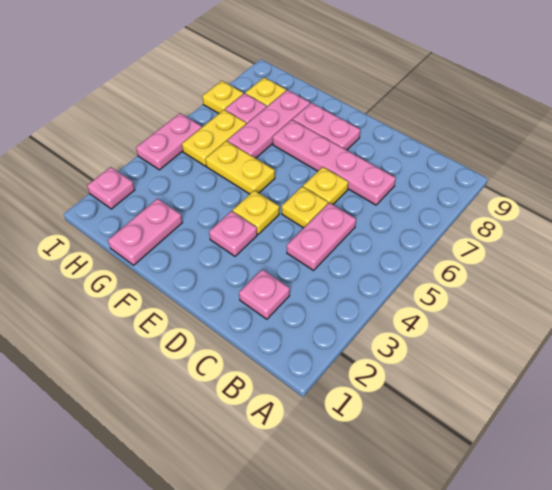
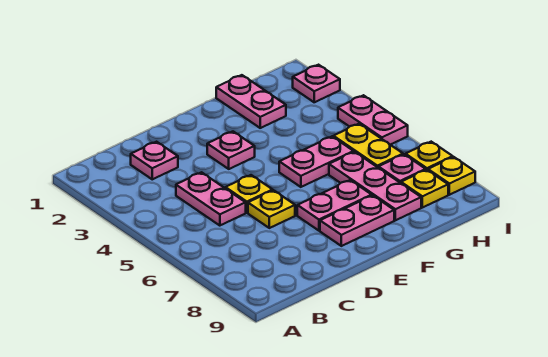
pink 1x4 plate [273,120,396,205] -> pink 1x2 plate [297,180,372,231]
yellow 1x1 plate [233,191,279,234] -> yellow 1x1 plate moved to [428,157,475,195]
yellow 1x2 plate [206,141,275,194] -> pink 1x2 plate [279,137,354,187]

